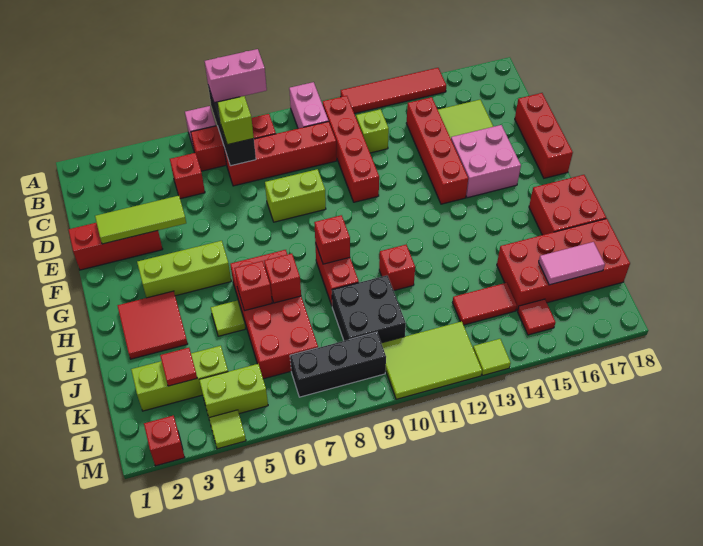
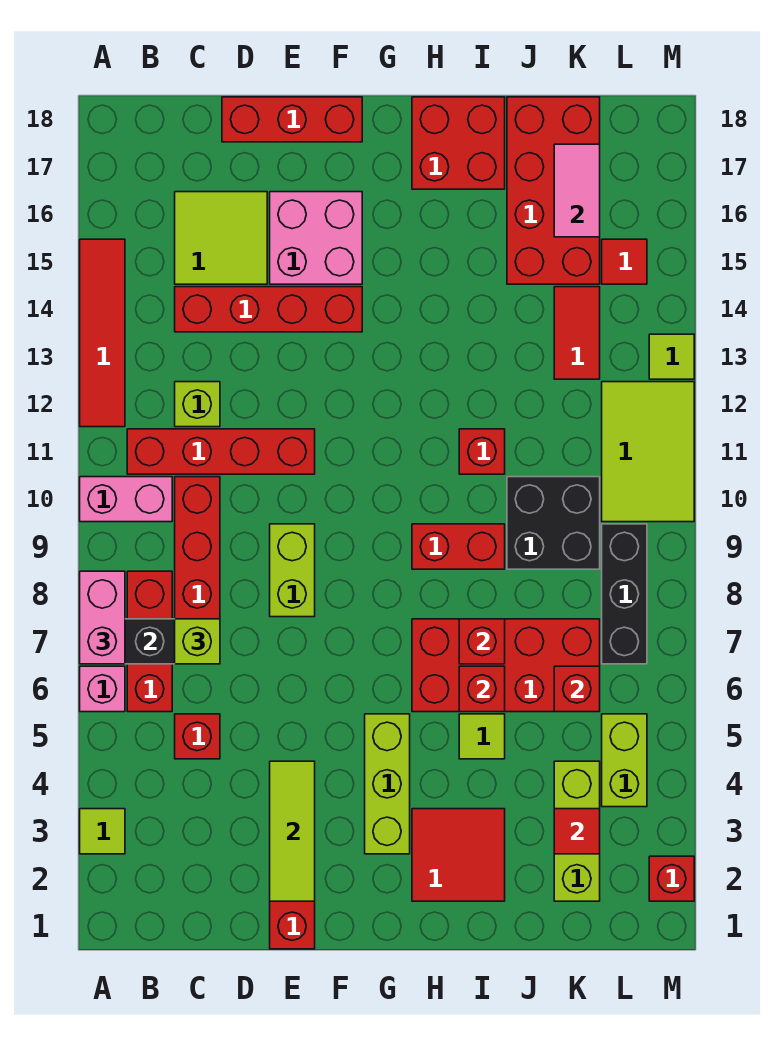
red 1x1 brick [314,215,350,264] -> red 1x1 brick moved to [554,666,600,712]
lime 1x1 tile [209,410,246,449] -> lime 1x1 tile moved to [80,809,125,854]

